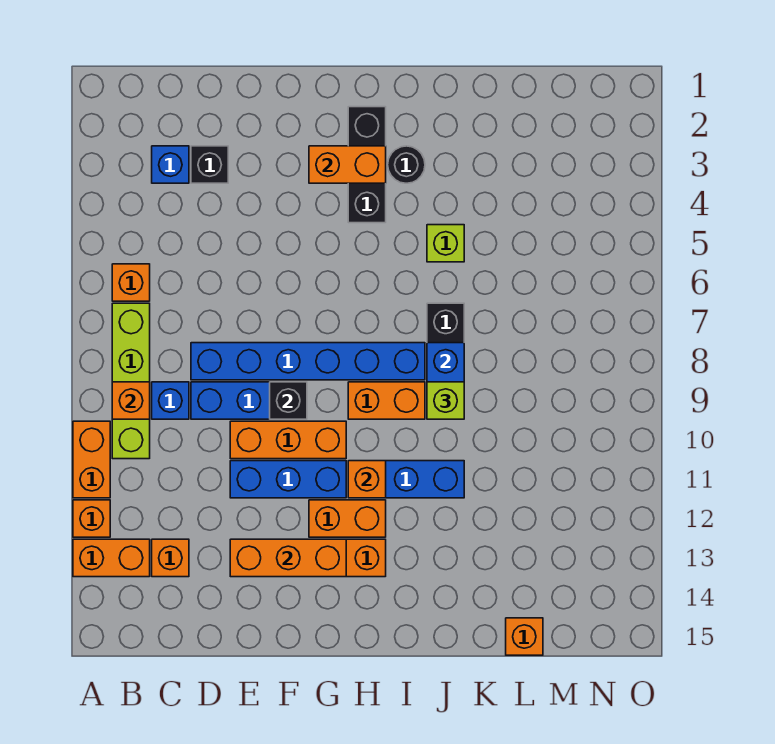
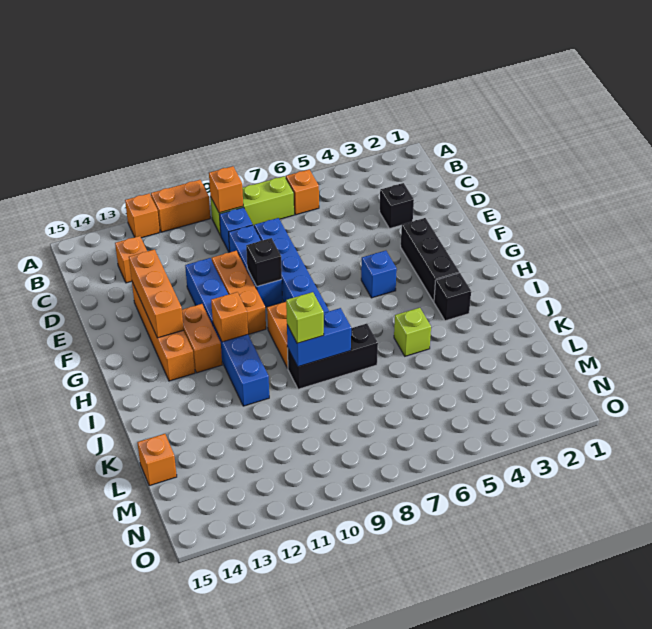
orange 1x2 brick [73,539,150,577] -> none
lime 1x4 brick [112,303,150,459] -> lime 1x3 brick [211,176,294,236]
blue 1x1 brick [152,146,189,183] -> blue 1x1 brick moved to [361,251,397,298]
orange 1x2 brick [309,146,386,183] -> none
black 1x3 brick [348,107,386,223] -> black 1x3 brick turned to [401,218,459,302]
black 1x1 round brick [388,146,425,183] -> black 1x1 brick [434,273,471,321]

